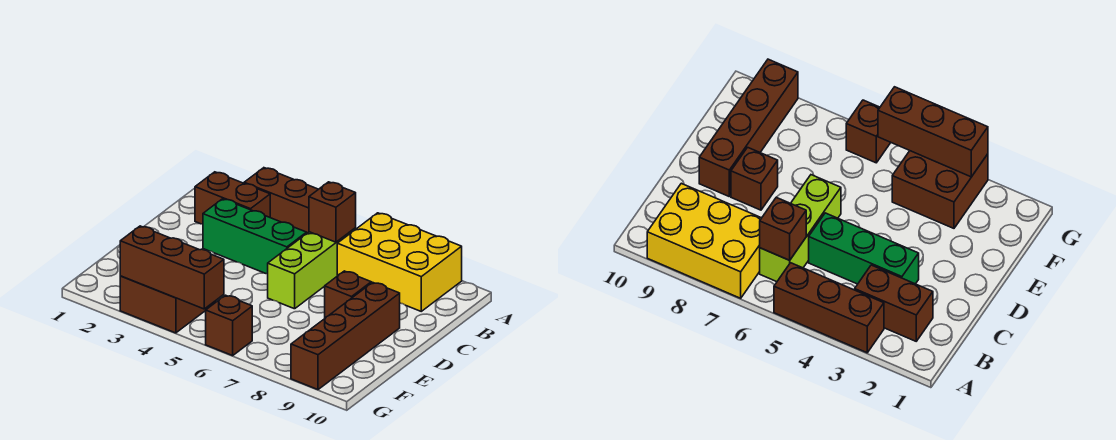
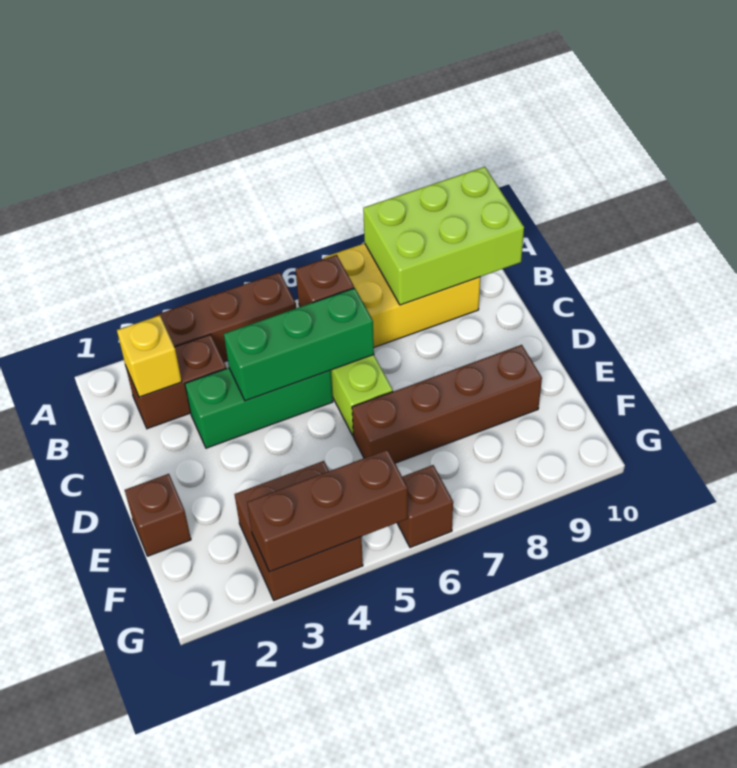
none -> lime 2x3 brick [363,167,524,305]
none -> yellow 1x1 brick [117,315,182,397]
none -> green 1x3 brick [224,288,374,401]
brown 1x1 brick [325,271,371,318] -> brown 1x1 brick moved to [125,474,191,556]
brown 1x4 brick [291,282,400,389] -> brown 1x4 brick turned to [352,345,542,463]

